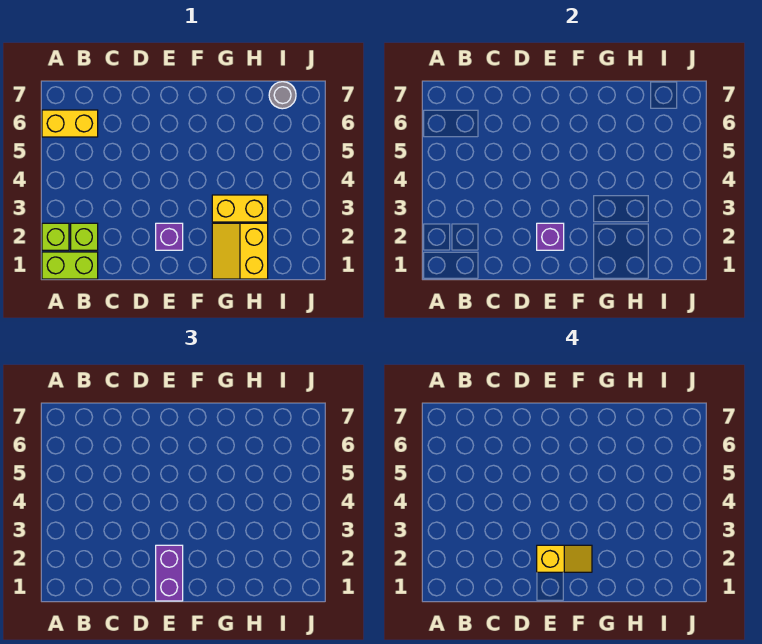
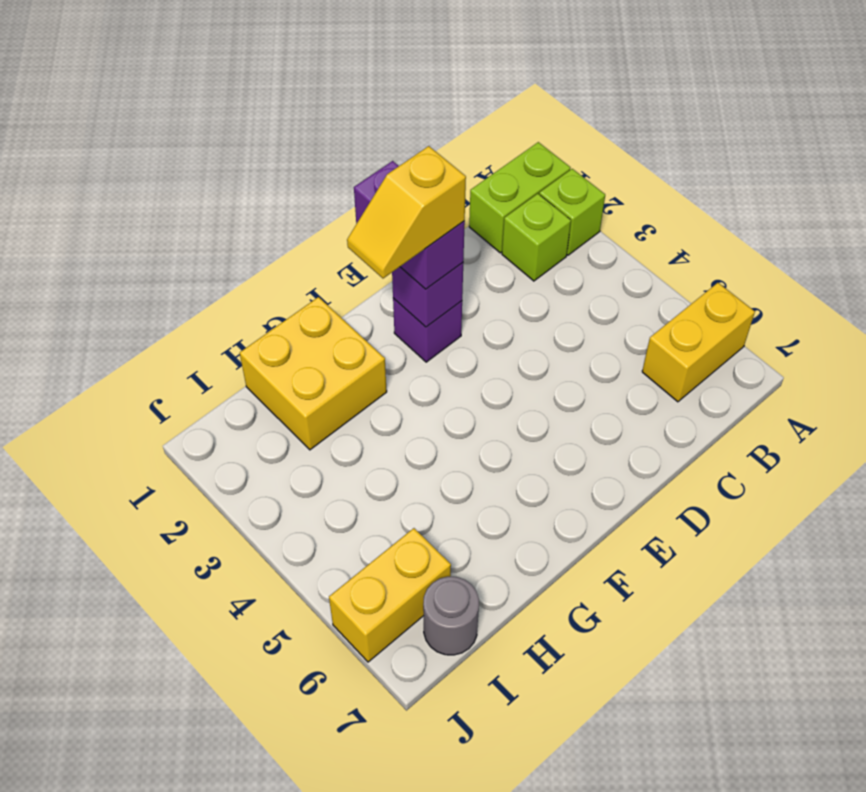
yellow 2x2 slope [212,223,268,279] -> yellow 2x2 brick [240,297,387,450]
yellow 1x2 brick [212,195,268,222] -> yellow 1x2 brick moved to [329,528,451,662]

